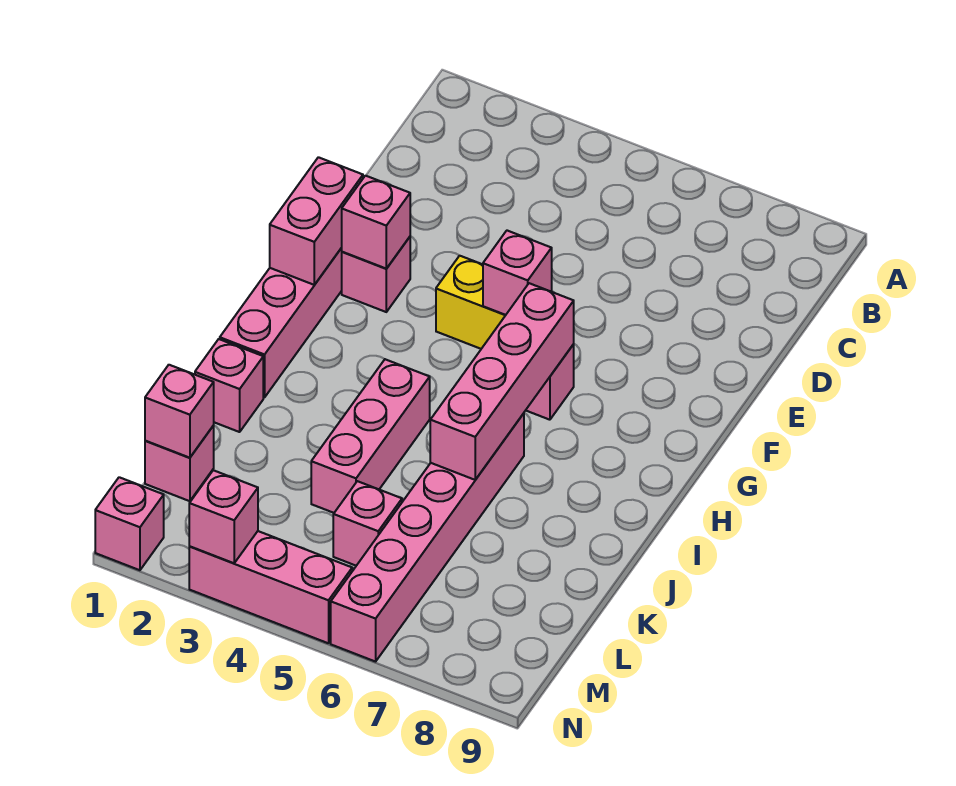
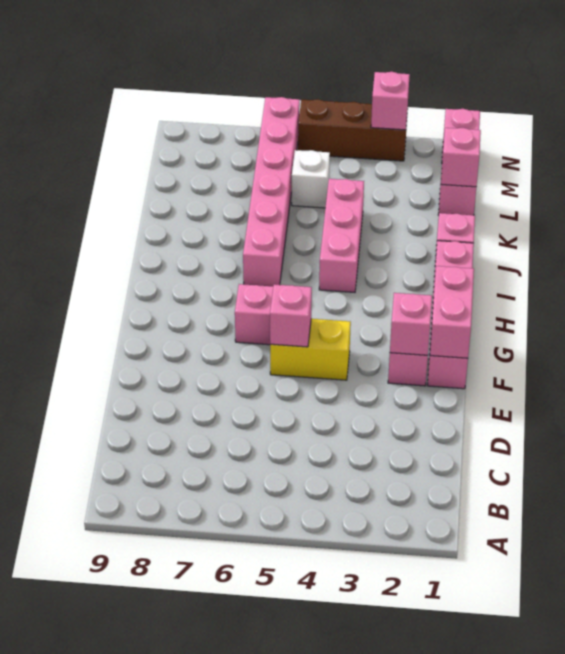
pink 1x4 brick [430,283,574,480] -> none
pink 1x1 brick [333,481,402,566] -> white 1x1 brick [292,150,330,208]
pink 1x3 brick [189,531,352,643] -> brown 1x3 brick [298,99,407,161]

